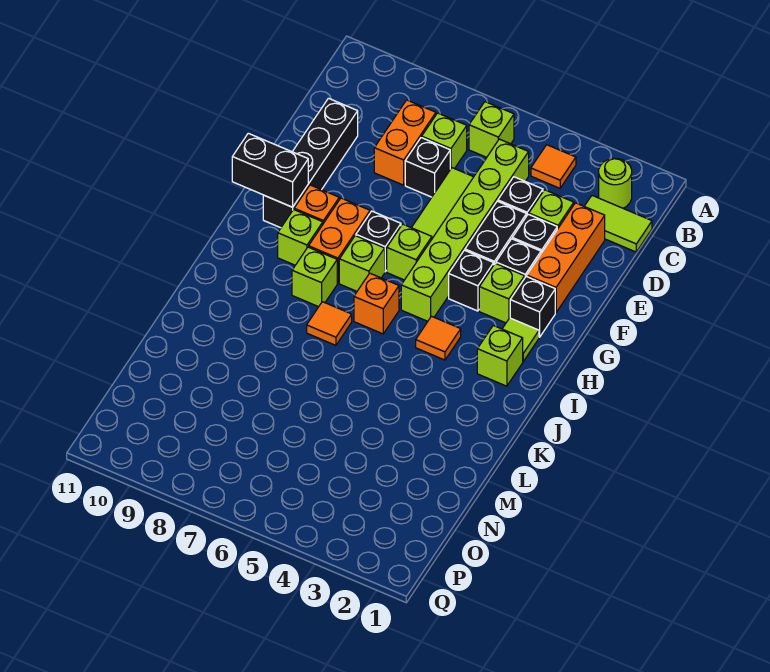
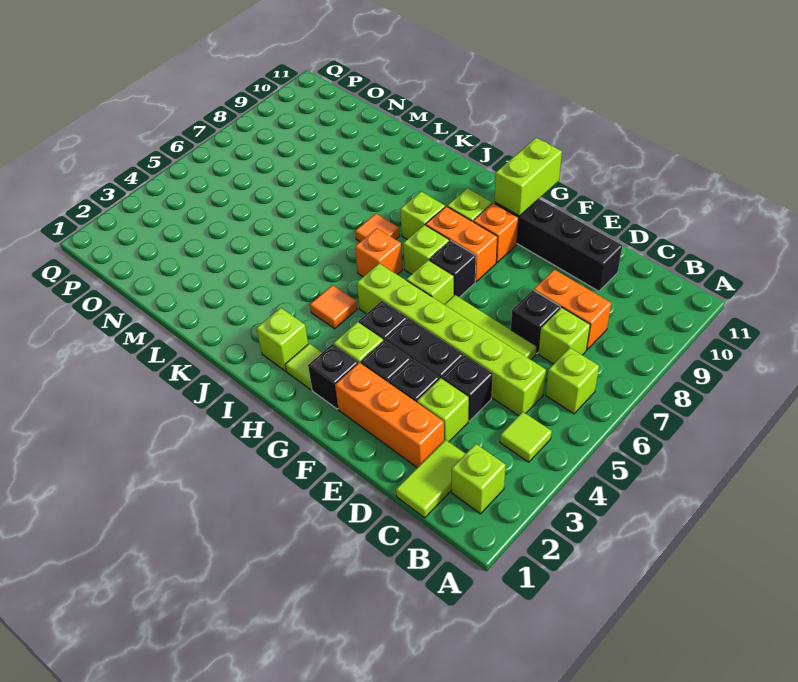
lime 1x1 round brick [599,158,632,208] -> lime 1x1 brick [452,444,506,514]
orange 1x1 tile [531,145,576,188] -> lime 1x1 tile [500,412,552,462]
black 1x2 brick [232,133,308,207] -> lime 1x2 brick [494,138,562,216]

